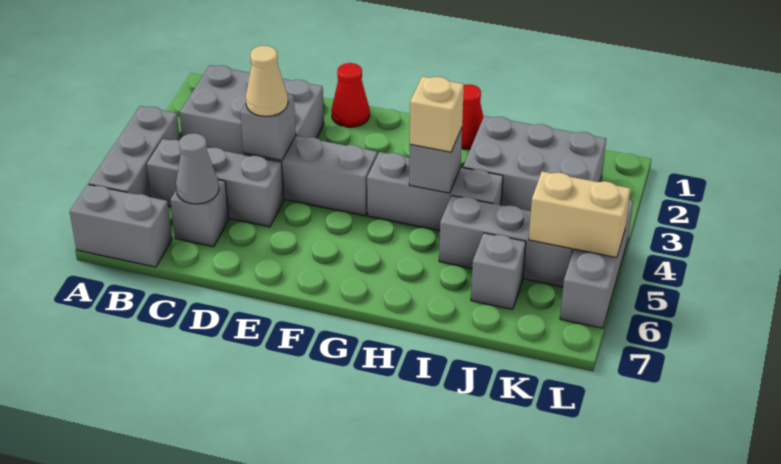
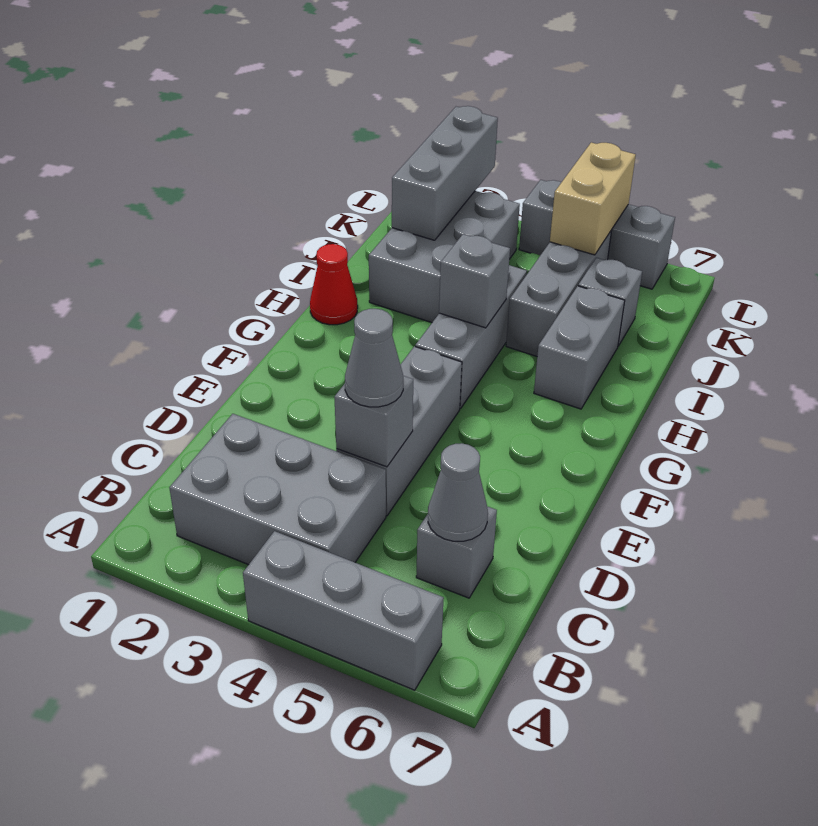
grey 1x2 brick [70,184,172,267] -> grey 1x2 brick moved to [534,286,625,409]
grey 2x3 brick [180,65,324,155] -> grey 2x3 brick turned to [169,414,386,565]
grey 1x3 brick [147,139,284,227] -> grey 1x3 brick moved to [392,106,498,240]
tan 1x1 cone [246,46,288,116] -> grey 1x1 cone [345,309,403,407]
red 1x1 cone [331,63,370,127] -> none
tan 1x1 brick [410,76,464,152] -> none

